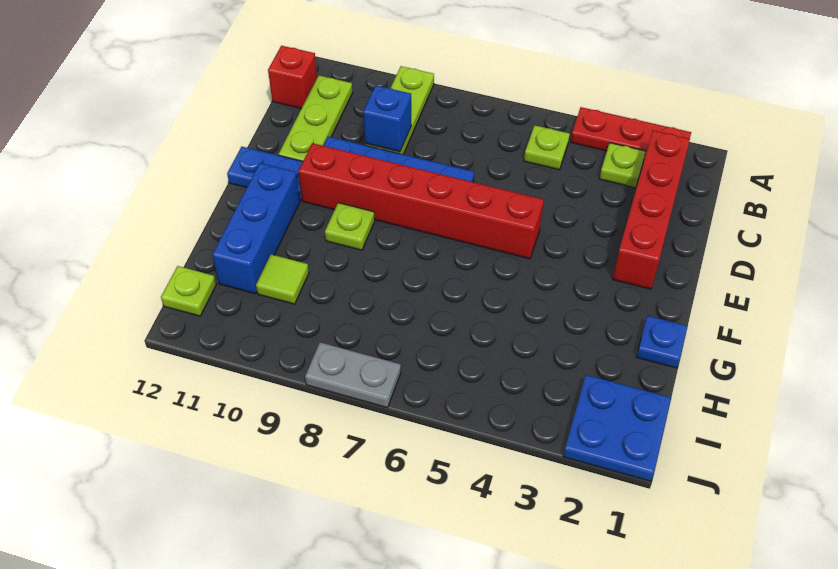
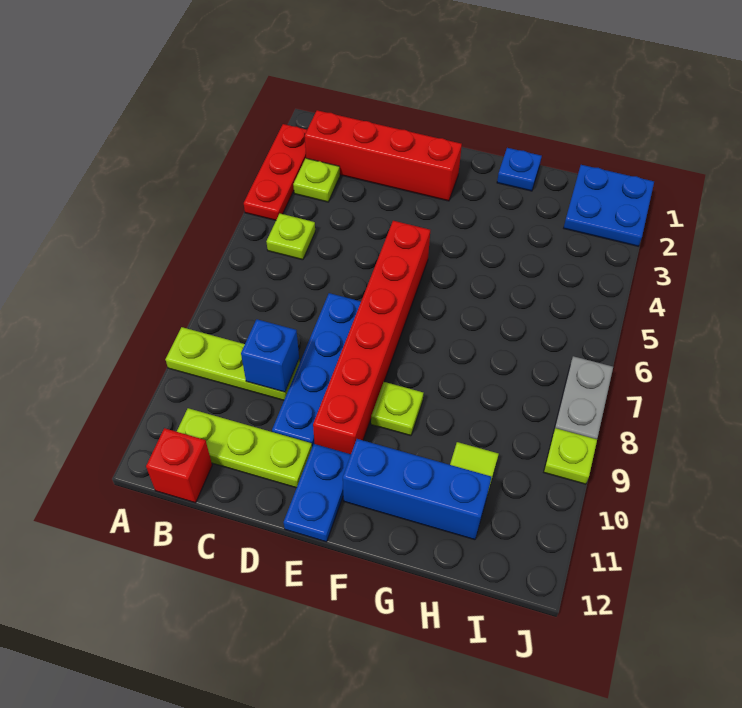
lime 1x1 plate [161,266,216,316] -> lime 1x1 plate moved to [544,428,597,484]

